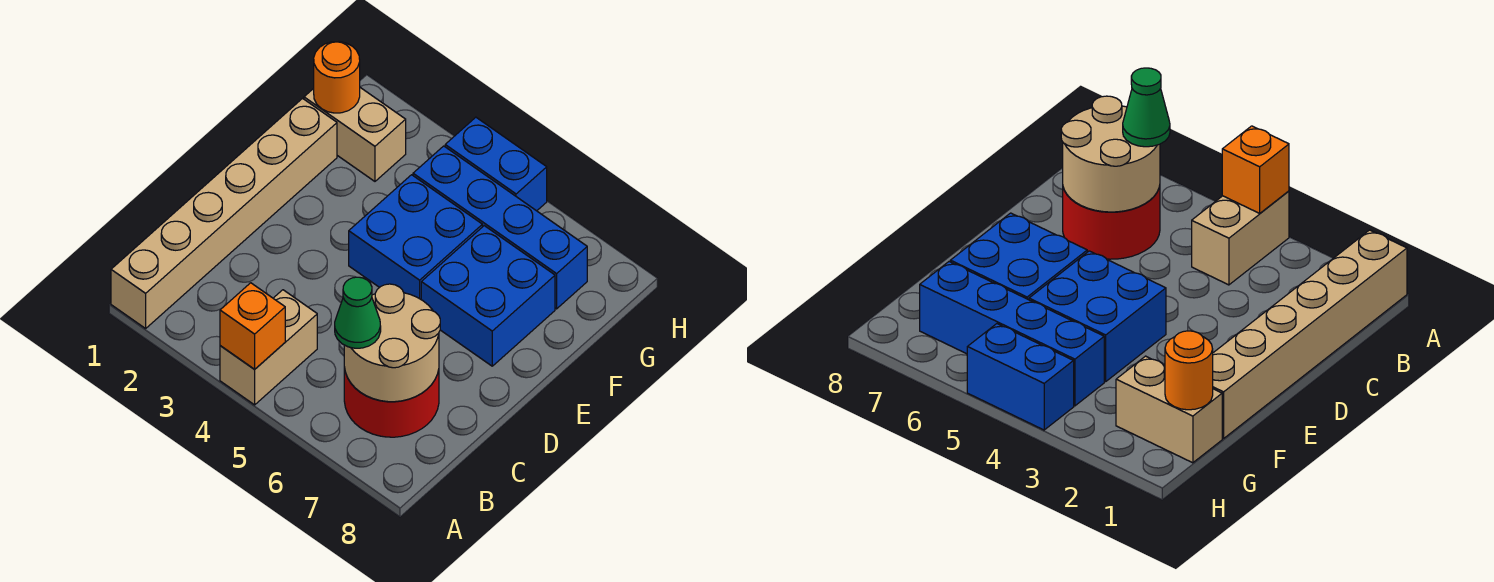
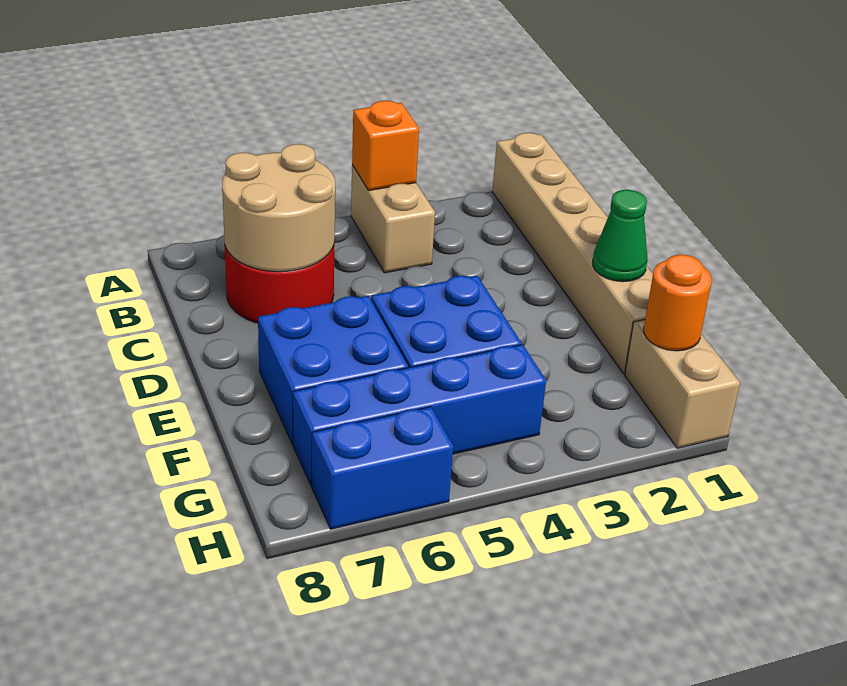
green 1x1 cone [335,277,381,348] -> green 1x1 cone moved to [593,190,647,281]
tan 1x2 brick [304,88,406,181] -> tan 1x2 brick turned to [625,320,740,448]
blue 1x2 brick [445,117,547,211] -> blue 1x2 brick moved to [312,407,453,529]

